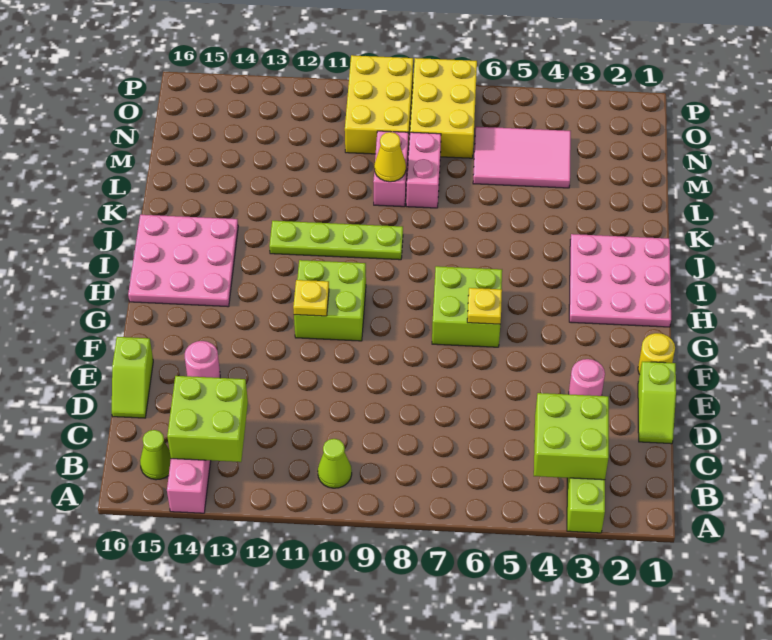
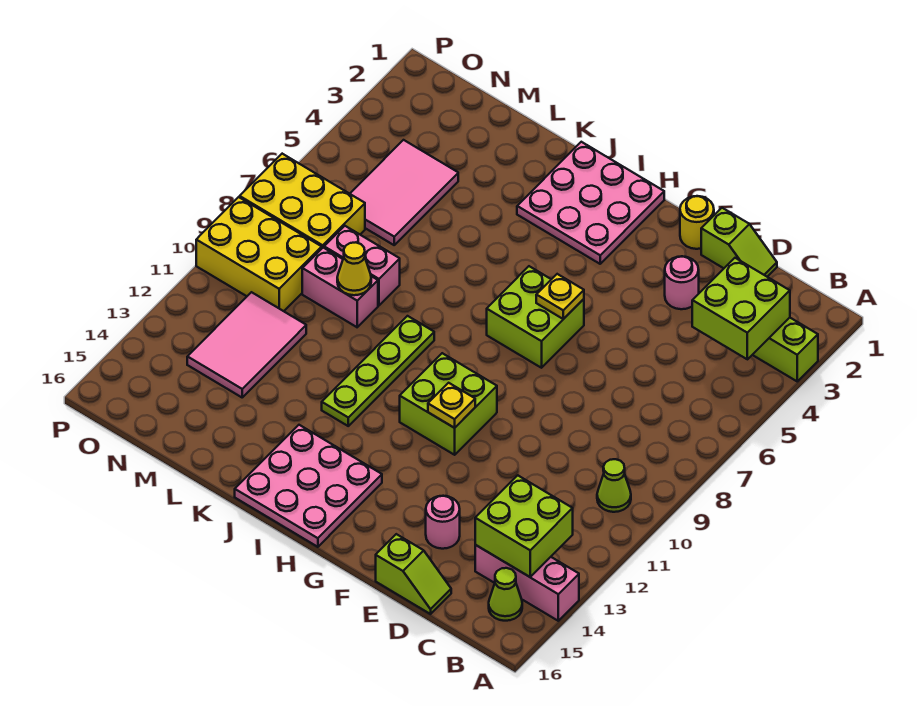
none -> pink 2x3 tile [187,292,306,397]

